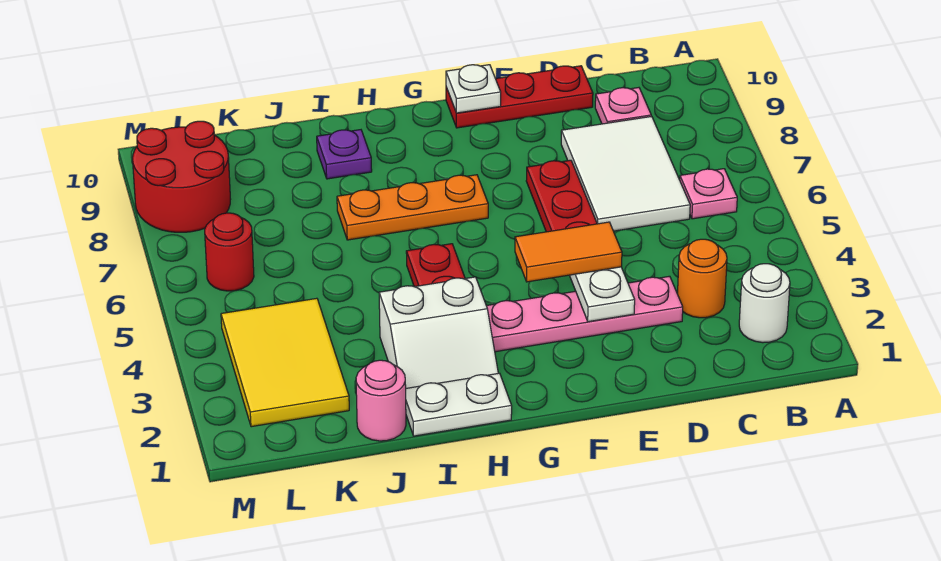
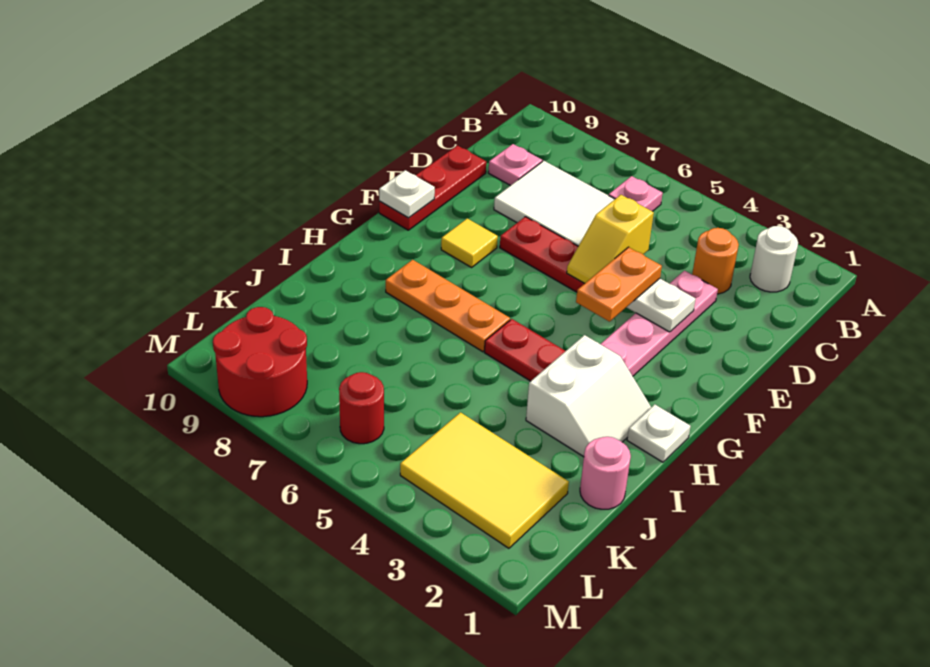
none -> yellow 1x2 slope [567,195,654,284]
orange 1x2 tile [515,222,622,282] -> orange 1x2 plate [576,247,662,322]
none -> yellow 1x1 tile [441,218,498,267]
orange 1x3 plate [337,175,488,240] -> orange 1x3 plate turned to [386,260,510,352]
white 1x2 plate [406,373,512,436] -> white 1x1 plate [627,404,691,462]
purple 1x1 plate [317,130,372,179] -> none

